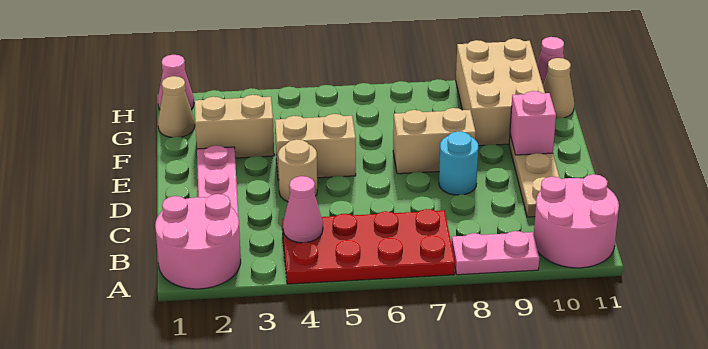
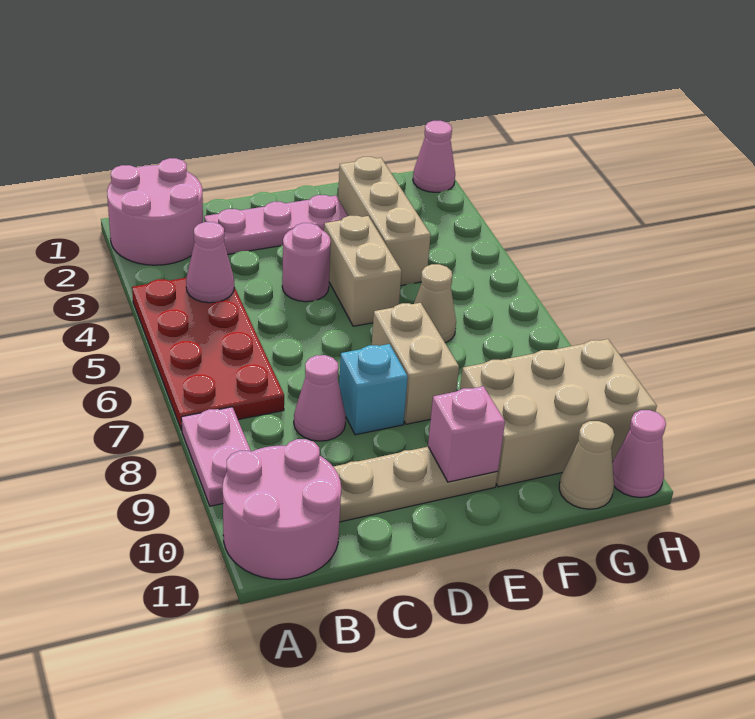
none -> pink 1x1 cone [294,355,346,441]
tan 1x1 round brick [278,139,317,202] -> pink 1x1 round brick [282,223,331,302]
cyan 1x1 round brick [439,131,478,195] -> cyan 1x1 brick [339,344,408,435]
tan 1x2 brick [195,95,274,158] -> tan 1x3 brick [338,157,431,285]
tan 1x1 cone [158,76,195,137] -> tan 1x1 cone moved to [414,264,456,343]

